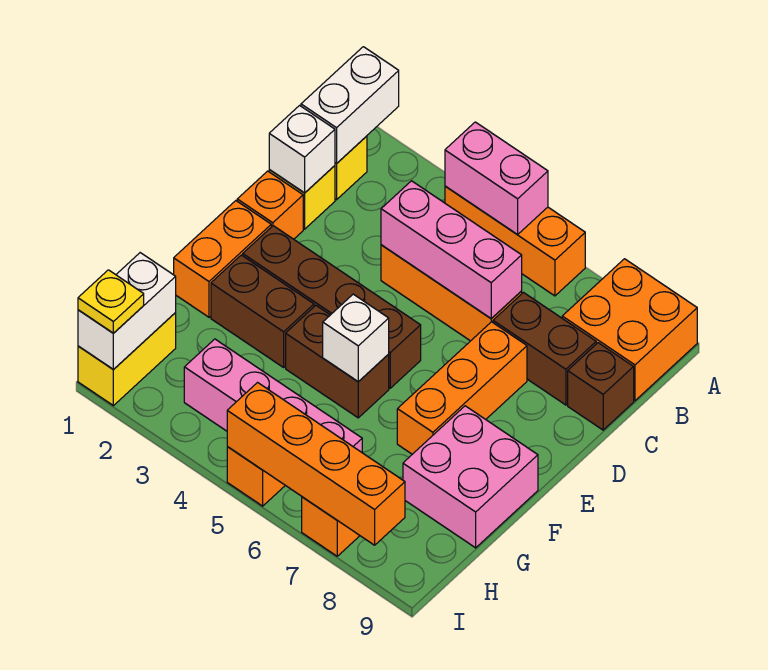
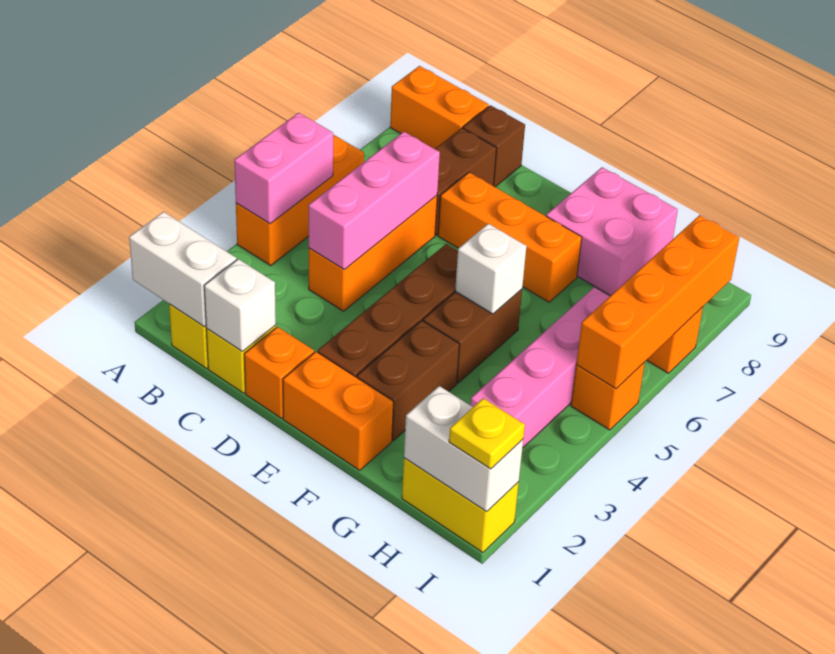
orange 2x2 brick [562,259,697,401] -> orange 1x2 brick [390,66,489,149]

